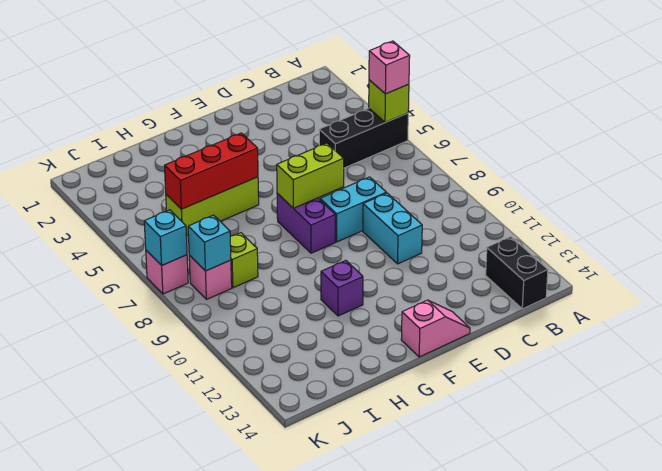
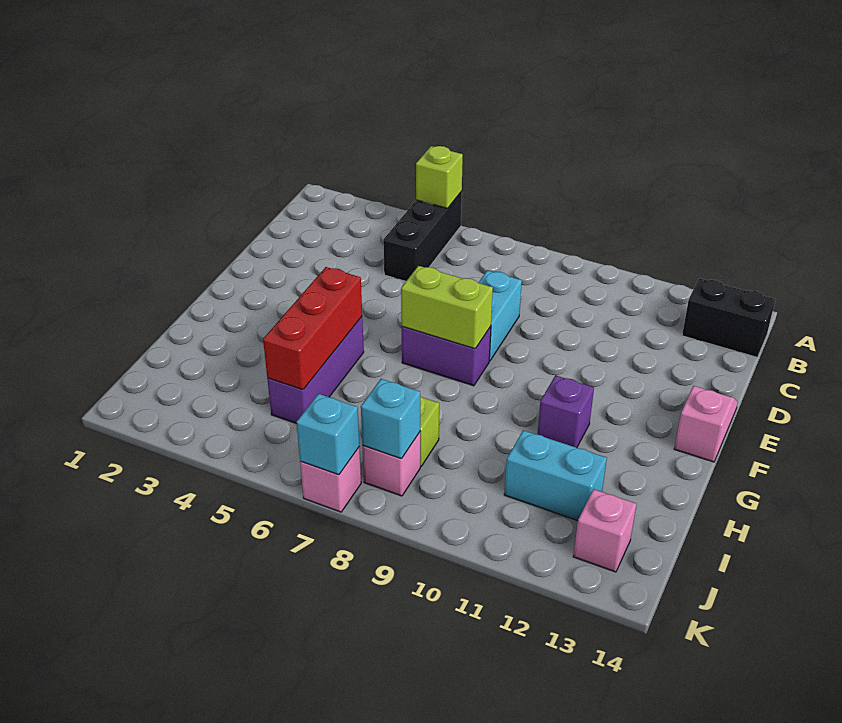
pink 1x1 brick [369,41,410,94] -> pink 1x1 brick moved to [573,489,636,572]
cyan 1x2 brick [363,193,422,264] -> cyan 1x2 brick moved to [504,430,607,521]
lime 1x2 brick [277,143,344,208] -> lime 1x2 brick turned to [401,266,493,349]
lime 1x3 brick [166,177,259,236] -> purple 1x3 brick [267,317,364,424]

